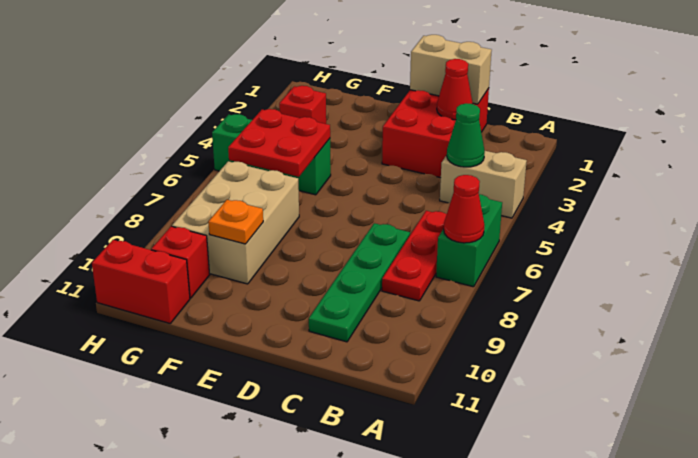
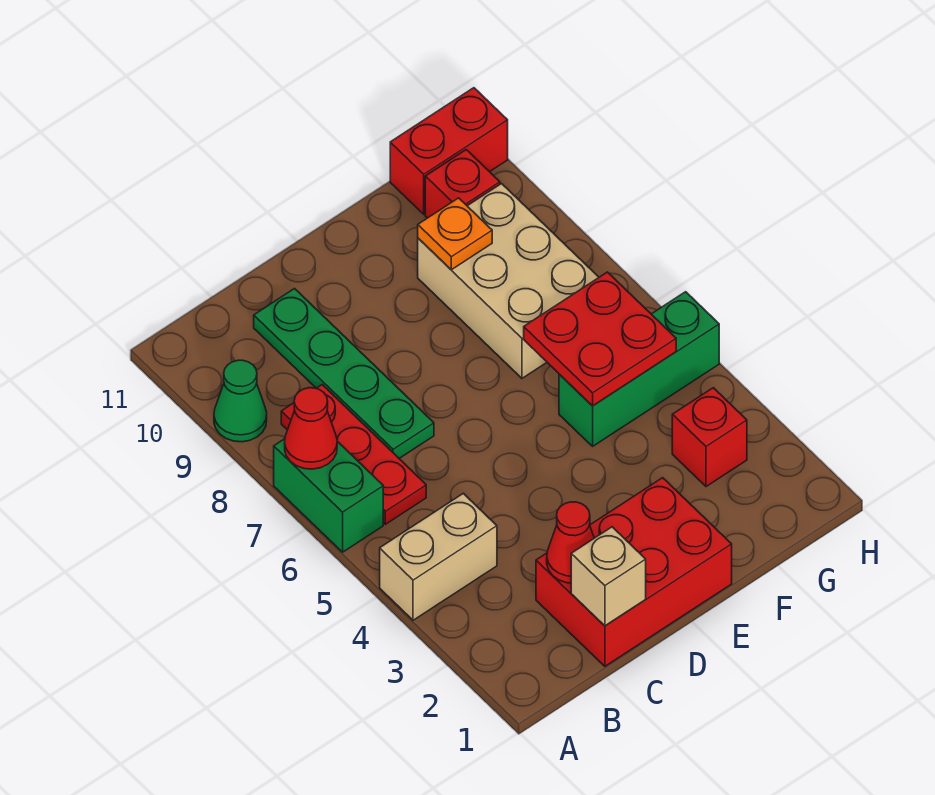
green 1x1 cone [447,103,485,167] -> green 1x1 cone moved to [214,360,267,442]
red 2x3 brick [382,88,489,178] -> red 2x3 brick turned to [536,478,732,666]
tan 1x2 brick [410,35,492,104] -> tan 1x1 brick [571,527,646,626]

